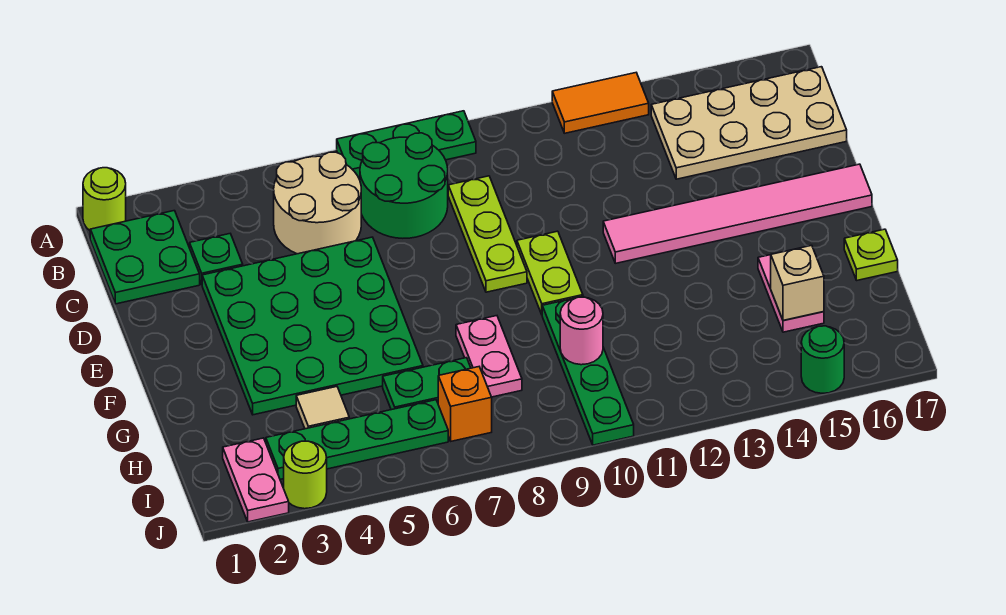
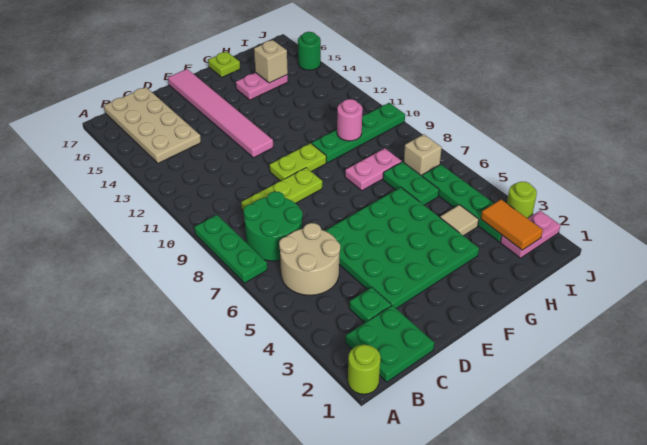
orange 1x2 tile [552,73,649,133] -> orange 1x2 tile moved to [481,200,543,250]
orange 1x1 brick [438,367,492,441] -> tan 1x1 brick [404,134,442,176]

